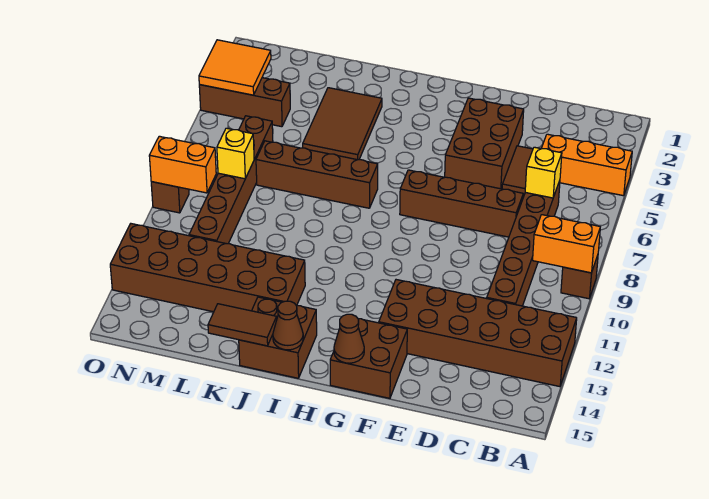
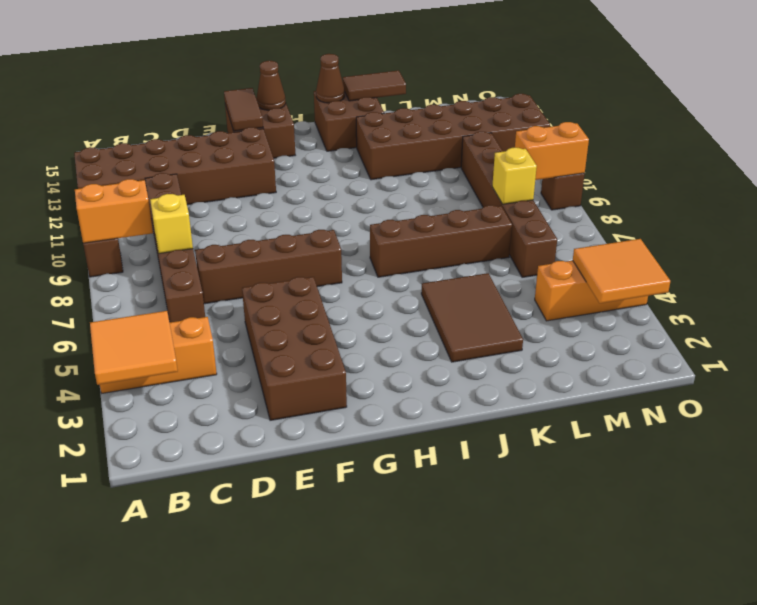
none -> orange 2x2 tile [90,311,178,385]
yellow 1x1 brick [525,147,562,198] -> yellow 1x1 brick moved to [150,194,193,253]
brown 1x2 tile [502,146,533,197] -> brown 1x2 tile moved to [224,88,263,131]
brown 2x3 brick [445,98,524,189] -> brown 2x4 brick [242,277,347,420]
brown 1x3 brick [199,78,290,127] -> orange 1x3 brick [535,261,648,321]

